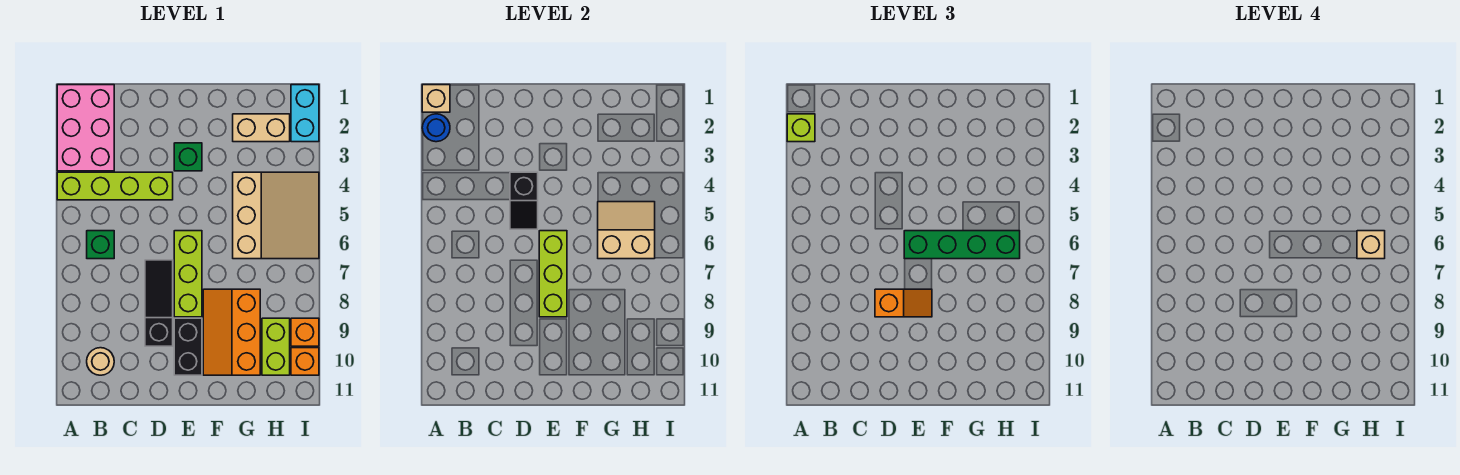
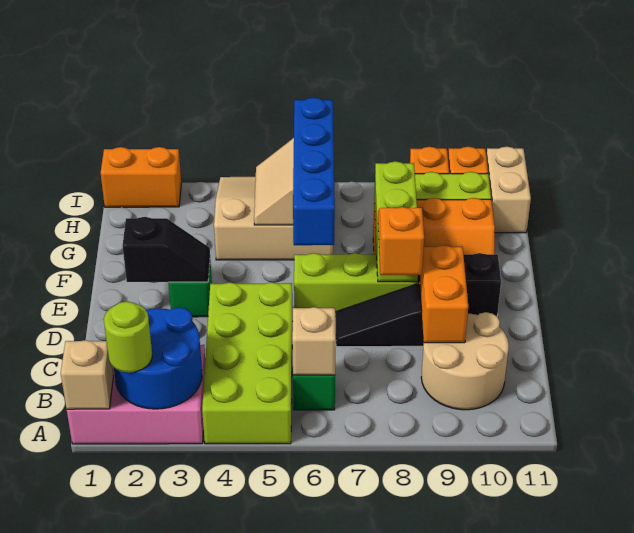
blue 1x1 round brick [422,114,450,142] -> blue 2x2 round brick [114,307,202,409]
lime 1x1 brick [787,114,815,142] -> lime 1x1 round brick [104,302,152,373]
lime 1x4 brick [57,172,173,200] -> lime 2x4 brick [202,282,293,444]
tan 1x1 round brick [87,348,114,375] -> tan 2x2 round brick [421,312,509,410]
none -> orange 1x2 brick [420,245,468,343]
black 1x2 slope [510,172,538,229] -> black 1x2 slope moved to [123,217,210,282]
lime 1x3 brick [539,231,567,317] -> lime 1x3 brick turned to [374,161,418,282]
green 1x4 brick [904,231,1020,259] -> blue 1x4 brick [293,98,335,245]
tan 1x2 brick [233,114,290,142] -> tan 1x2 brick moved to [486,147,531,233]
tan 1x1 brick [1357,231,1385,259] -> tan 1x1 brick moved to [292,307,336,375]
cyan 1x2 brick [291,85,319,142] -> orange 1x2 brick [101,147,181,207]

